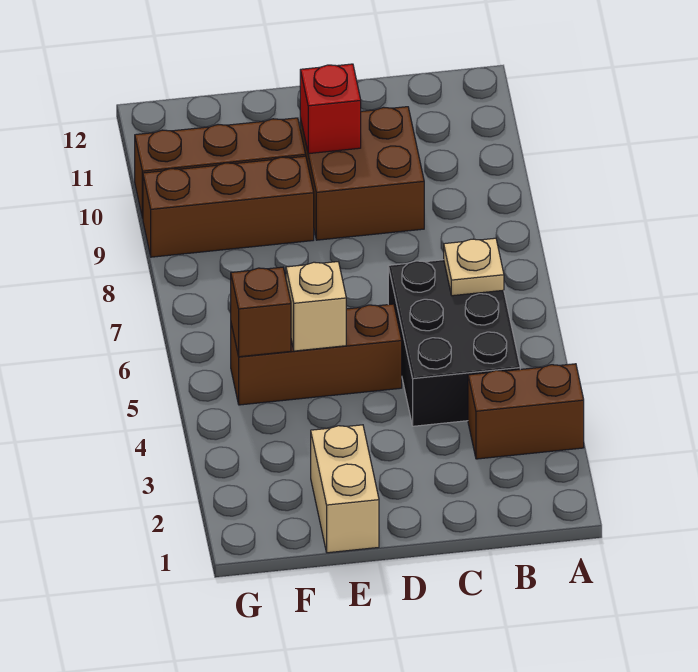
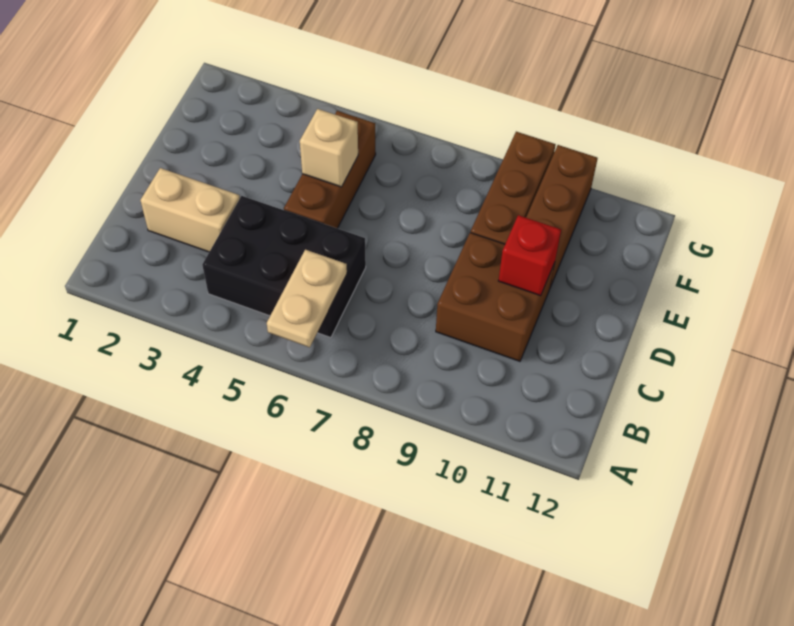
brown 1x2 brick [468,364,584,459] -> none
tan 1x1 plate [444,238,504,296] -> tan 1x2 plate [267,250,347,347]
tan 1x2 brick [311,425,379,553] -> tan 1x2 brick moved to [140,168,240,252]
brown 1x1 brick [231,267,291,357] -> none

